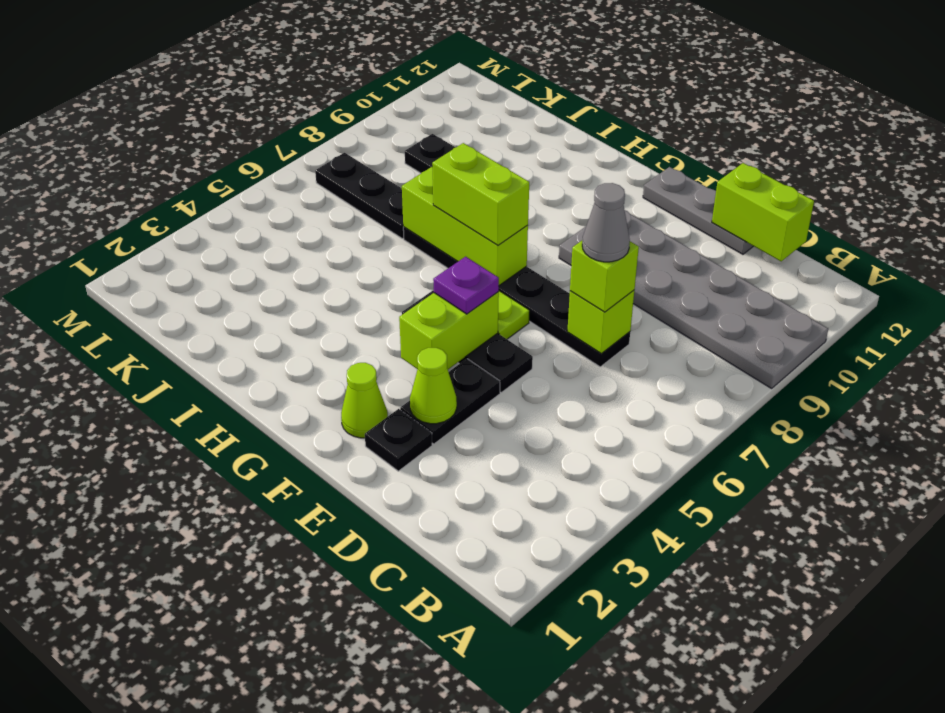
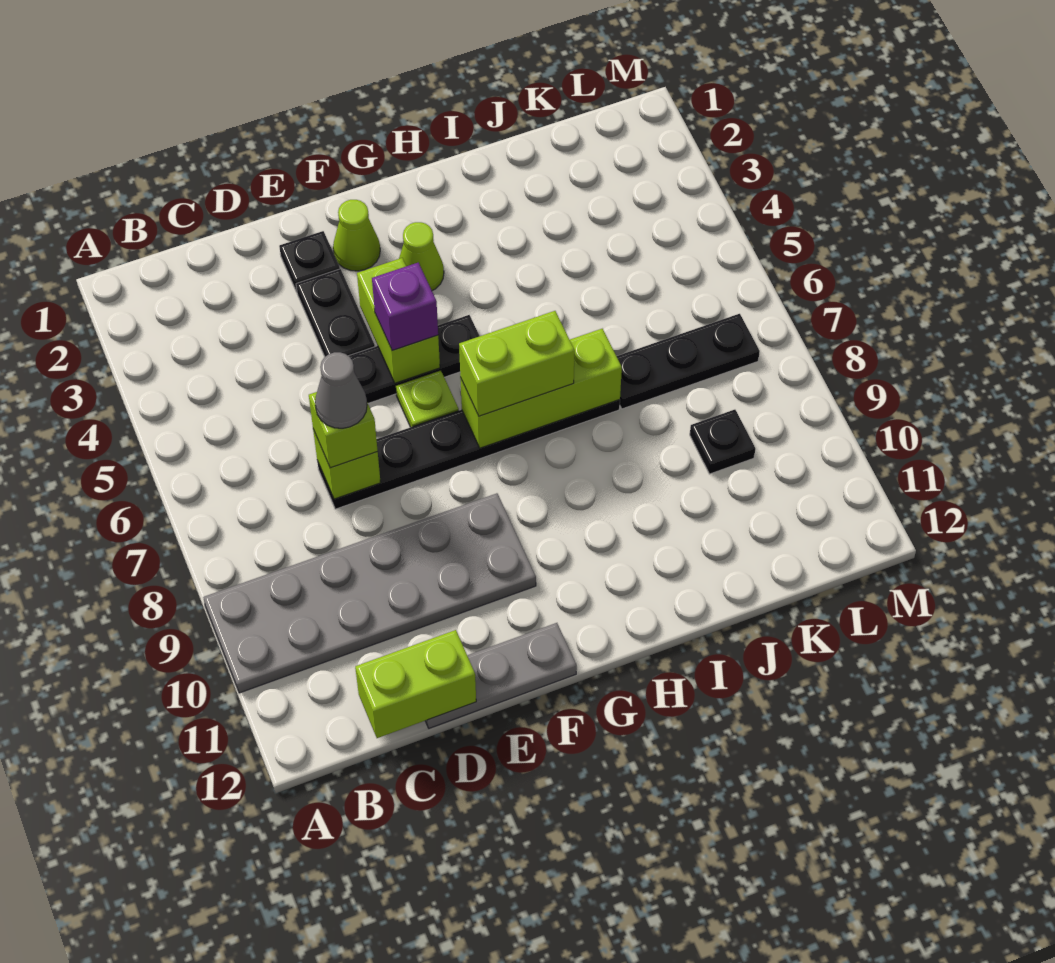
lime 1x1 cone [410,348,457,424] -> lime 1x1 cone moved to [399,222,444,291]
purple 1x1 plate [433,257,499,314] -> purple 1x1 brick [372,263,438,351]

